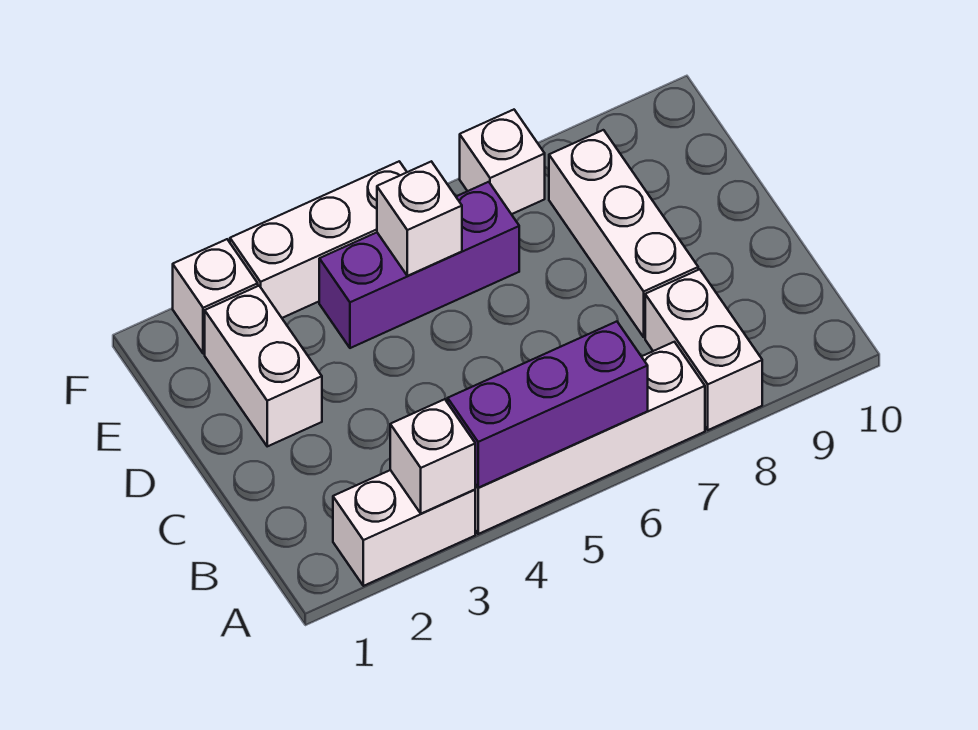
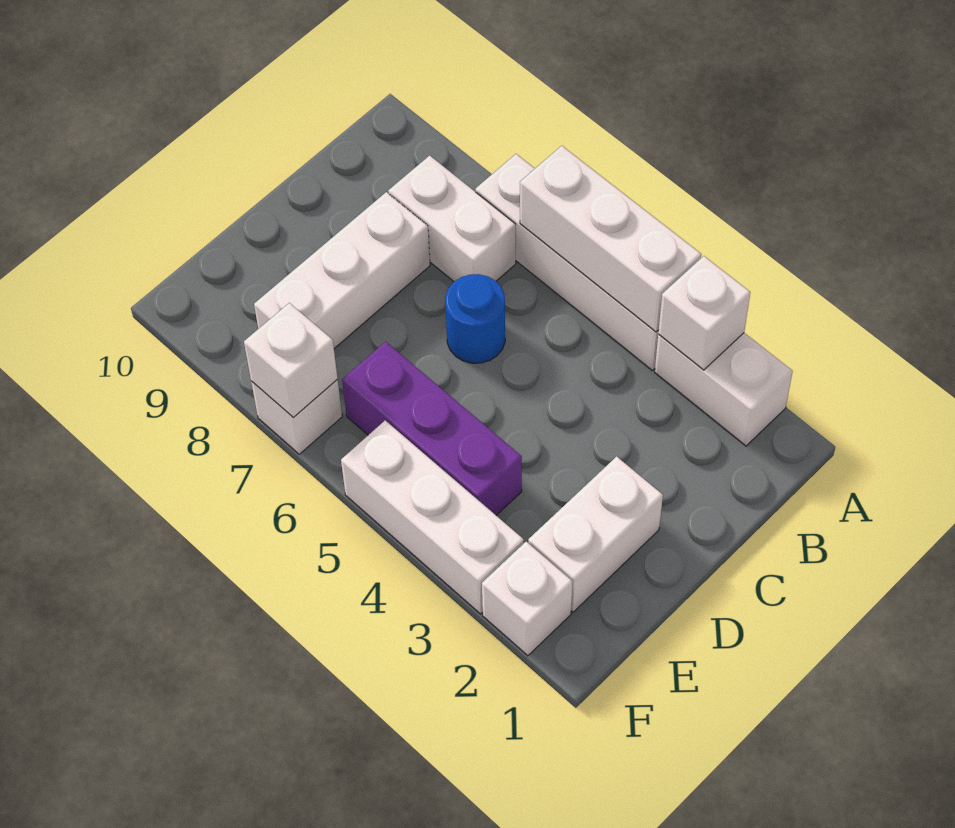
purple 1x3 brick [448,322,648,488] -> white 1x3 brick [520,146,701,332]
white 1x2 brick [645,269,762,430] -> white 1x2 brick turned to [388,156,516,281]
none -> blue 1x1 round brick [445,274,505,363]
white 1x1 brick [377,161,462,276] -> white 1x1 brick moved to [244,303,338,418]

